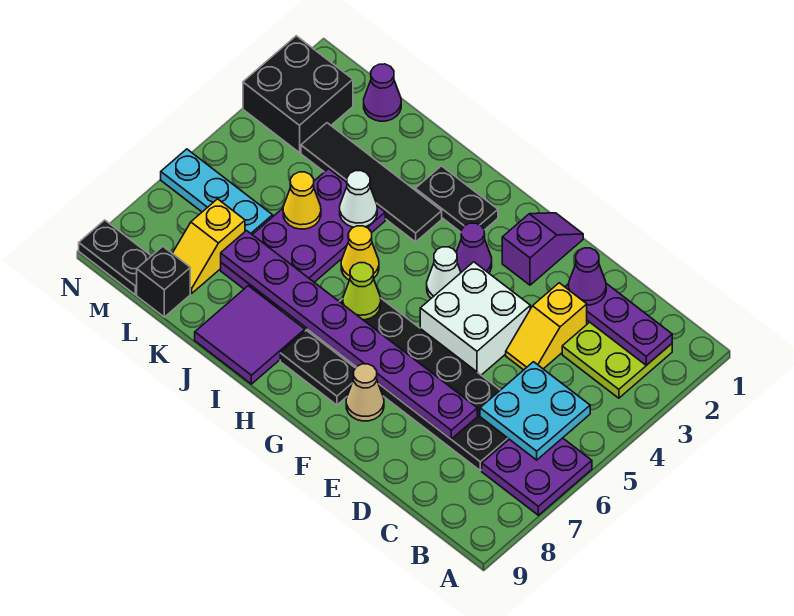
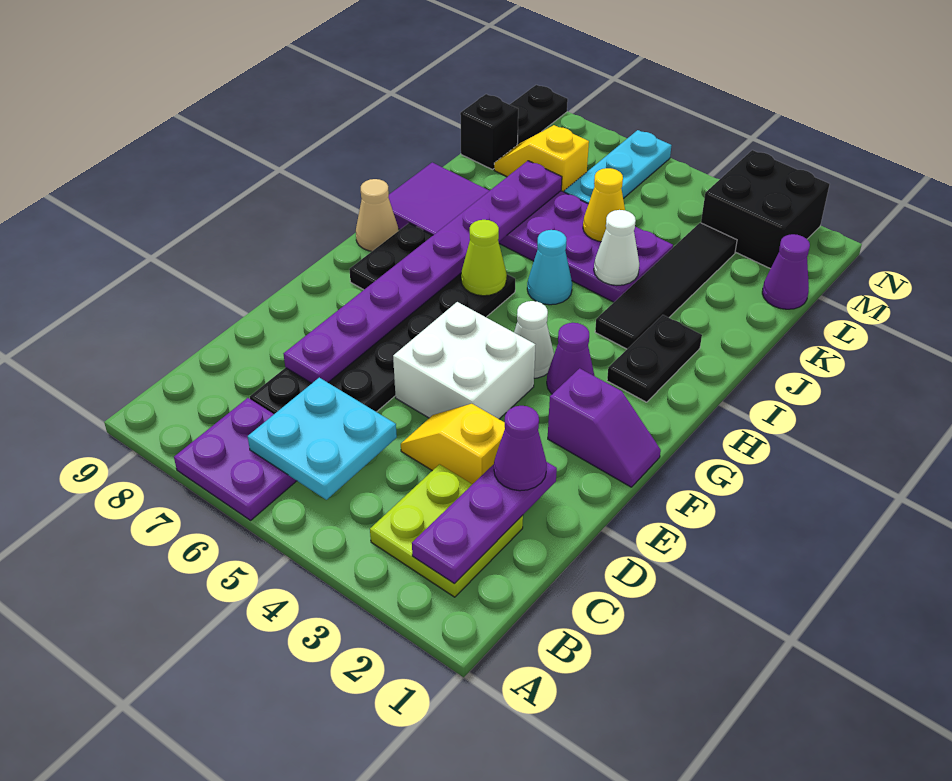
tan 1x1 cone [346,364,384,421] -> tan 1x1 cone moved to [356,179,399,251]
yellow 1x1 cone [341,226,379,280] -> cyan 1x1 cone [527,230,572,305]

